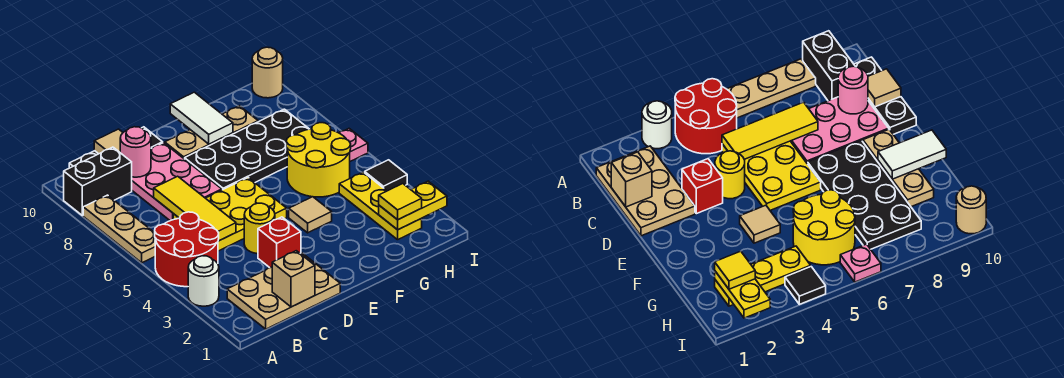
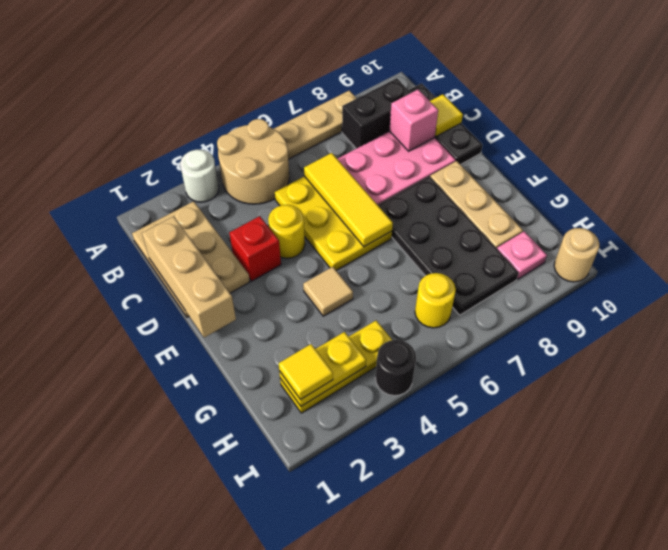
red 2x2 round brick [155,212,219,287] -> tan 2x2 round brick [217,119,289,204]
black 1x2 brick [64,147,132,216] -> black 1x2 brick turned to [342,78,411,149]
tan 1x1 brick [272,251,315,307] -> tan 1x3 brick [142,216,236,338]
yellow 1x3 tile [154,176,236,241] -> yellow 1x3 tile turned to [304,153,393,247]
pink 1x1 round brick [120,127,151,177] -> pink 1x1 brick [389,90,438,151]
tan 1x1 tile [94,129,123,154] -> yellow 1x1 tile [430,94,463,136]
white 1x2 tile [170,92,233,144] -> none
yellow 2x2 round brick [286,123,351,197] -> yellow 1x1 round brick [415,273,456,328]
yellow 1x2 plate [379,181,447,230] -> yellow 1x2 plate turned to [279,332,366,406]
black 1x1 tile [365,160,407,191] -> black 1x1 round brick [376,340,416,396]
pink 1x1 plate [339,129,368,161] -> pink 1x1 plate moved to [497,231,547,279]

